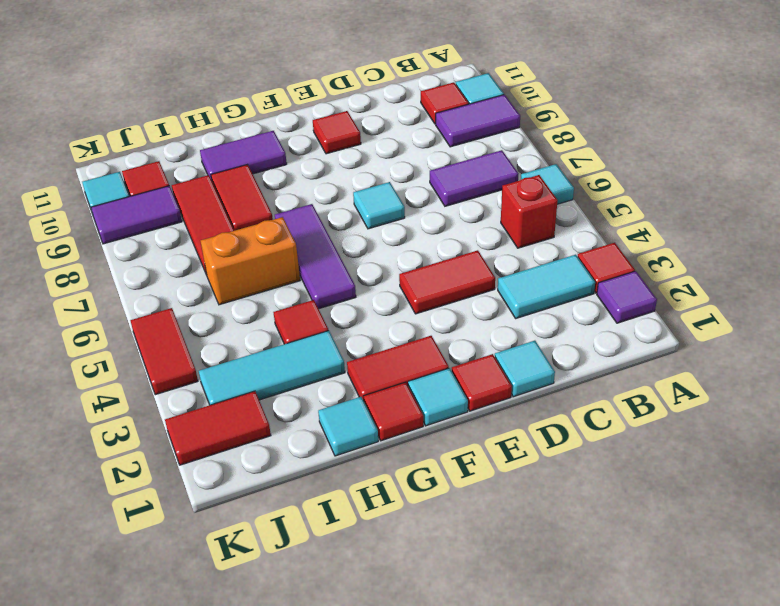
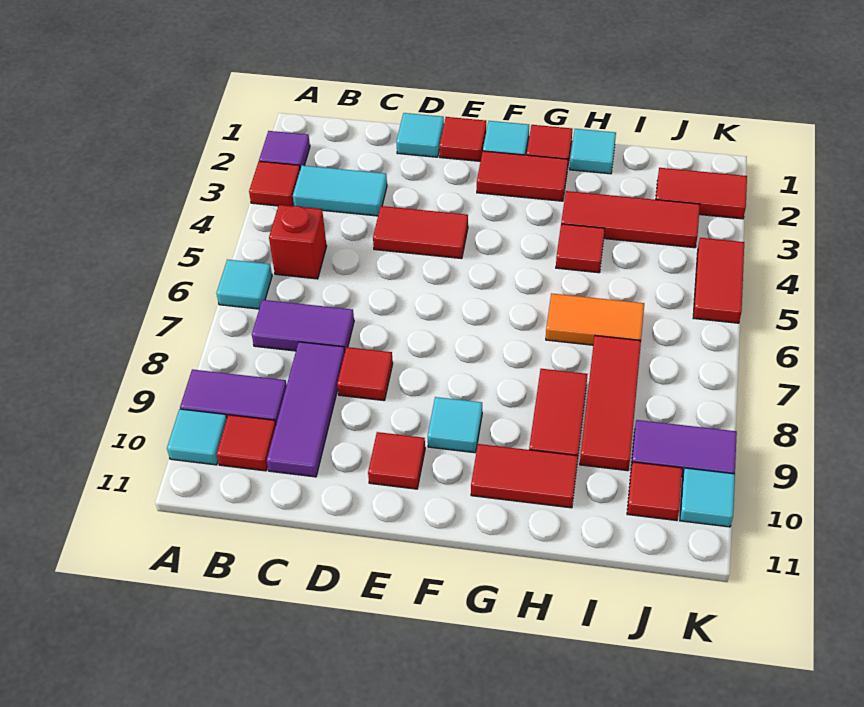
none -> red 1x1 tile [337,347,393,401]
cyan 1x1 tile [353,182,405,229] -> cyan 1x1 tile moved to [428,397,482,453]
purple 1x3 tile [275,204,356,309] -> purple 1x3 tile moved to [267,342,345,477]
purple 1x2 tile [200,131,287,180] -> red 1x2 tile [471,444,578,508]
cyan 1x3 tile [199,331,345,405] -> red 1x3 tile [561,191,700,248]
orange 1x2 brick [201,217,300,305] -> orange 1x2 tile [546,293,644,345]

